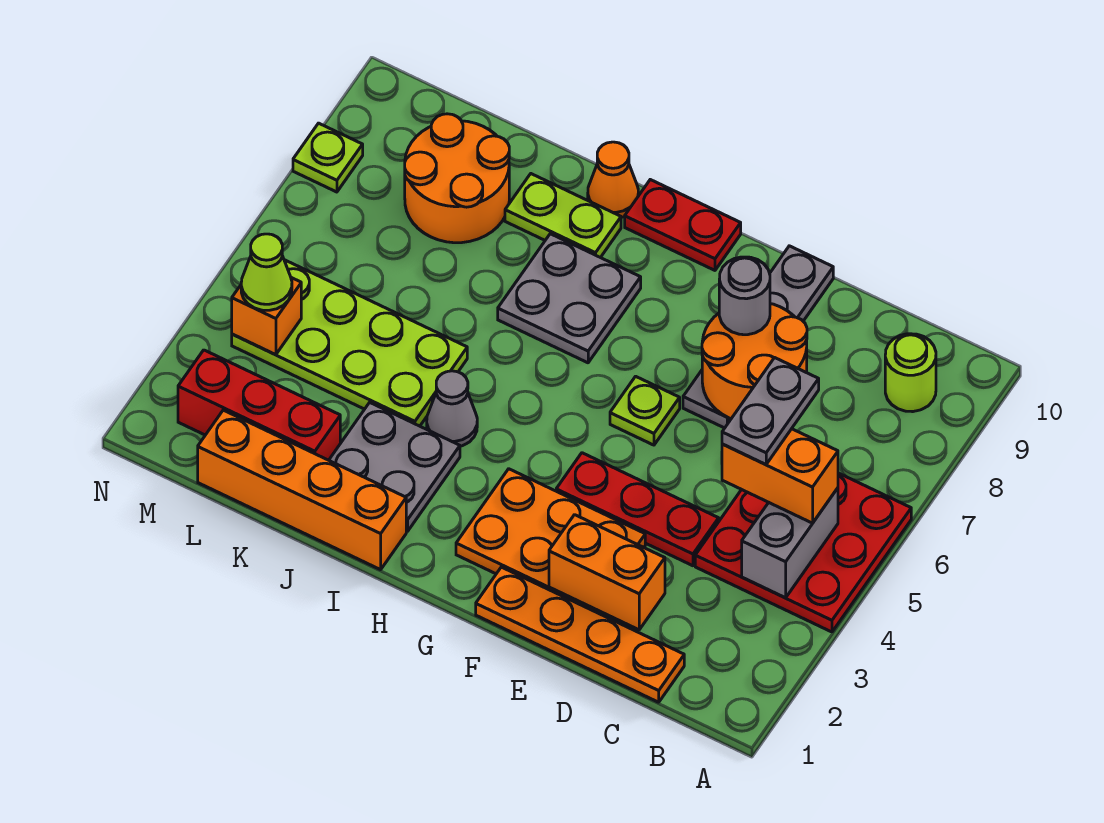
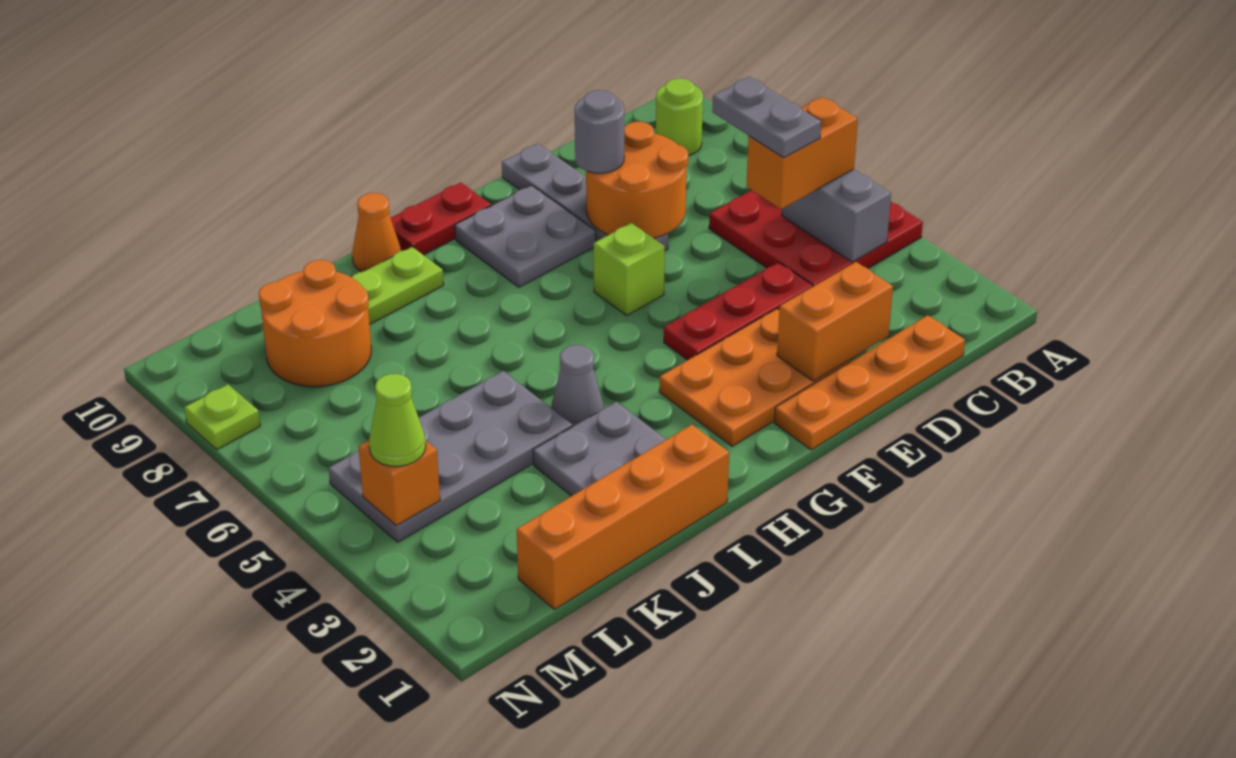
lime 1x1 plate [610,376,680,445] -> lime 1x1 brick [594,223,665,315]
grey 2x2 plate [498,234,641,363] -> grey 2x2 plate moved to [455,185,596,287]
lime 2x4 plate [232,260,467,426] -> grey 2x4 plate [329,371,572,542]
red 1x3 brick [178,350,340,460] -> none

